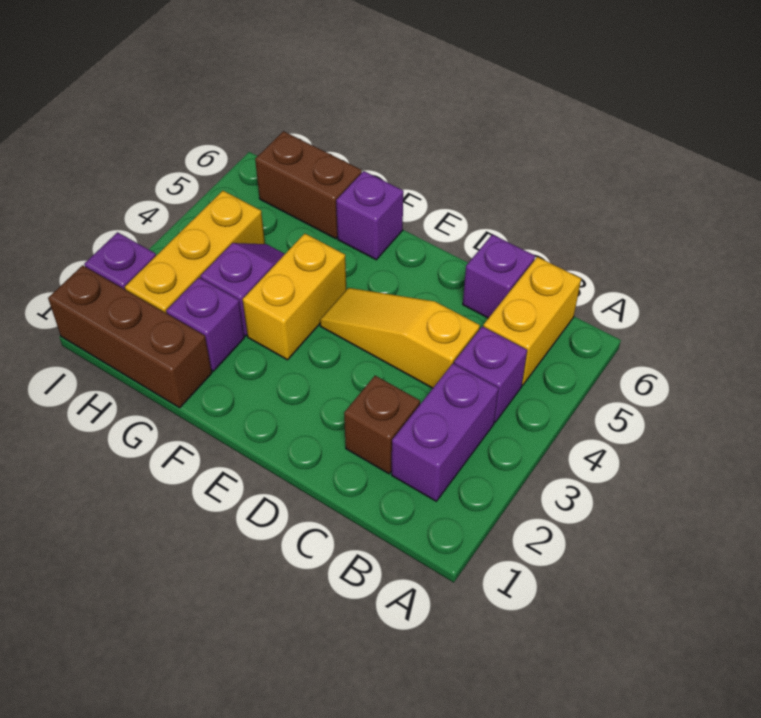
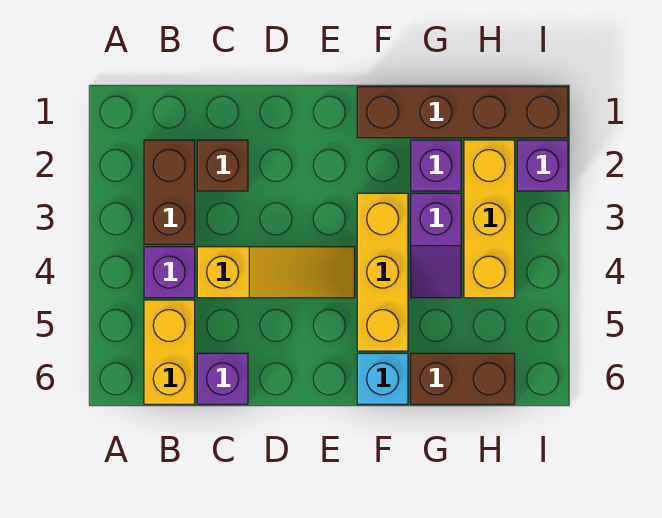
purple 1x2 brick [392,363,499,501] -> brown 1x2 brick [144,140,195,244]
yellow 1x2 brick [243,234,346,360] -> yellow 1x3 brick [357,193,408,351]
purple 1x1 brick [336,171,403,260] -> cyan 1x1 brick [357,353,408,404]
brown 1x3 brick [48,265,212,408] -> brown 1x4 brick [357,87,568,138]

